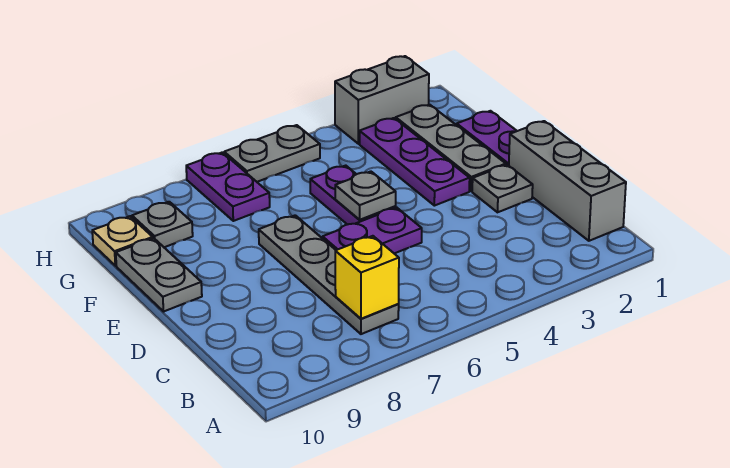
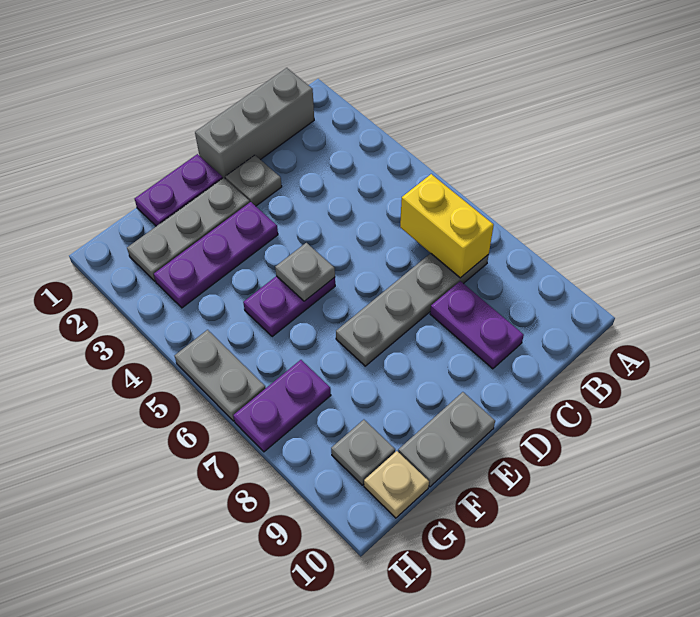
yellow 1x1 brick [335,236,399,319] -> yellow 1x2 brick [400,174,494,278]
purple 1x2 plate [323,208,422,253] -> purple 1x2 plate moved to [430,281,524,369]
grey 1x2 brick [335,56,429,144] -> none

